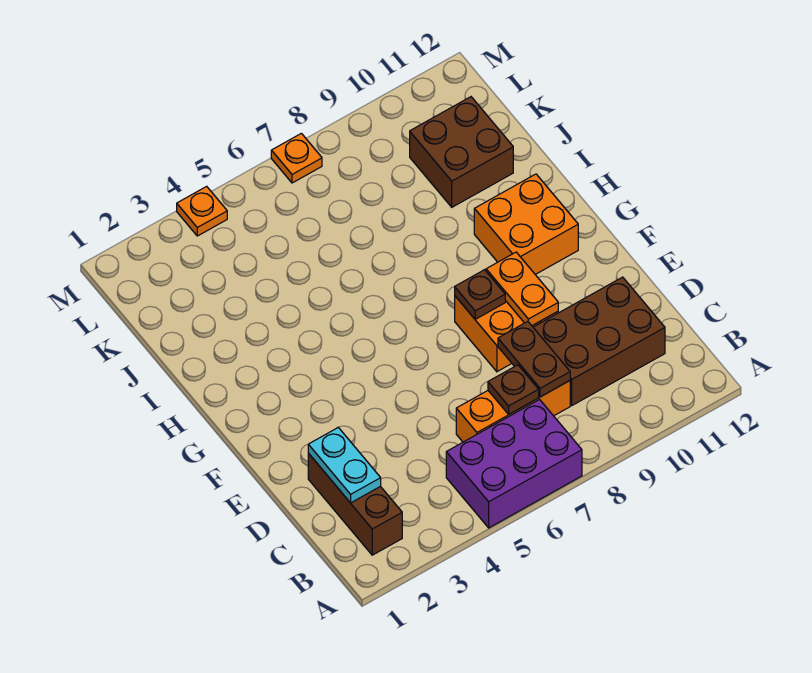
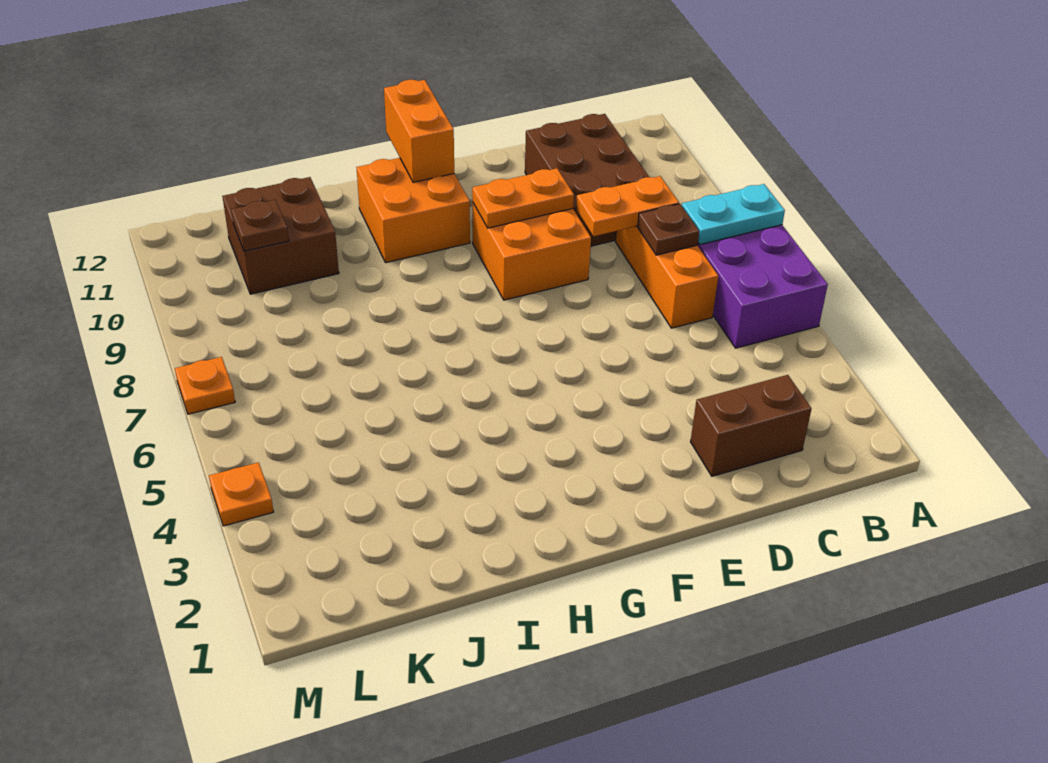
brown 1x3 brick [308,453,402,555] -> brown 1x2 brick [690,375,811,476]
cyan 1x2 plate [308,427,381,503] -> cyan 1x2 plate moved to [682,184,785,245]
brown 1x2 plate [498,321,570,397] -> orange 1x2 plate [576,176,679,236]
brown 1x1 plate [455,270,505,319] -> brown 1x1 plate moved to [231,200,289,251]
none -> orange 1x2 brick [384,80,454,182]

